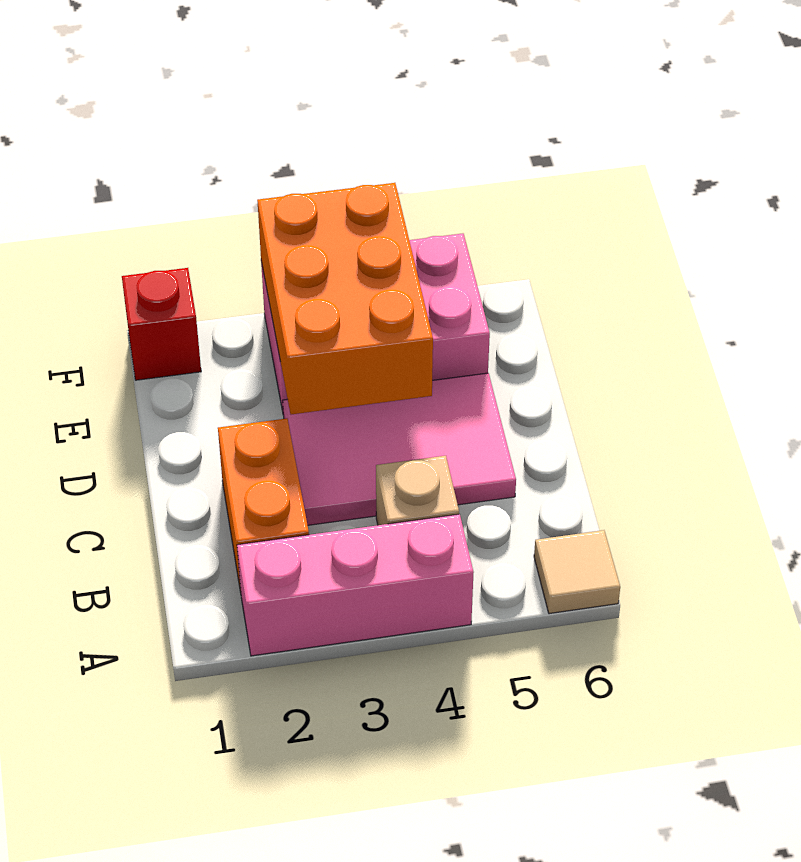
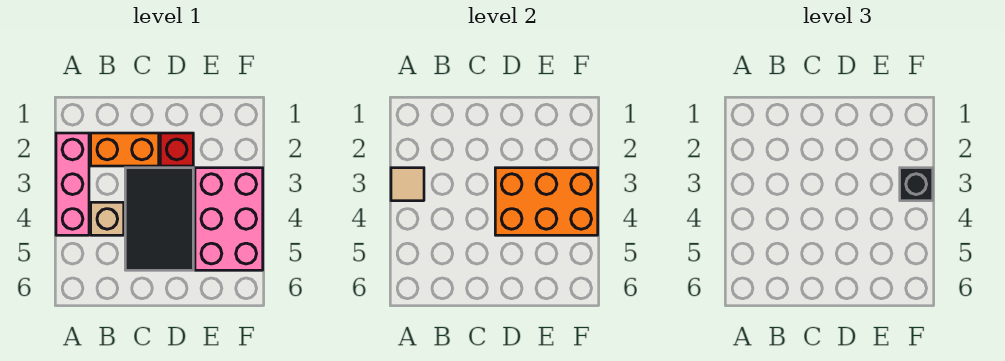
tan 1x1 tile [534,530,620,614] -> tan 1x1 tile moved to [391,168,424,201]
pink 2x3 tile [283,373,516,525] -> black 2x3 tile [125,168,193,270]
red 1x1 brick [122,268,201,380] -> red 1x1 brick moved to [160,133,193,166]
none -> black 1x1 brick [900,168,933,201]

